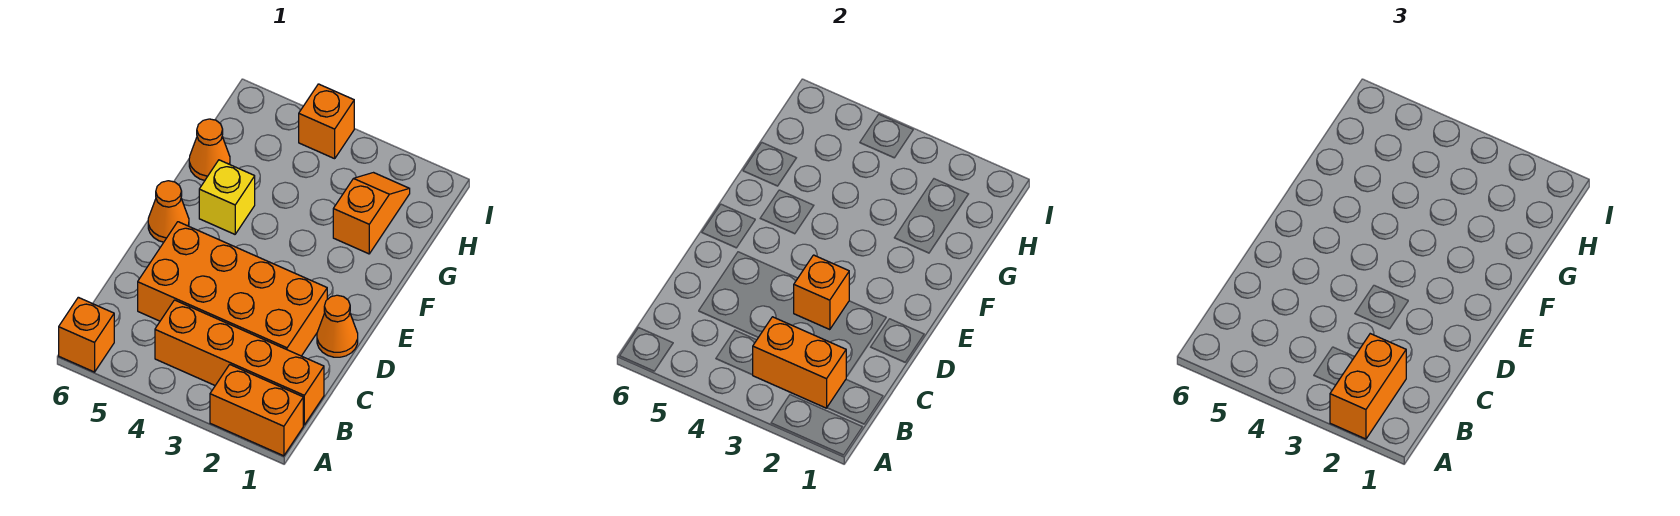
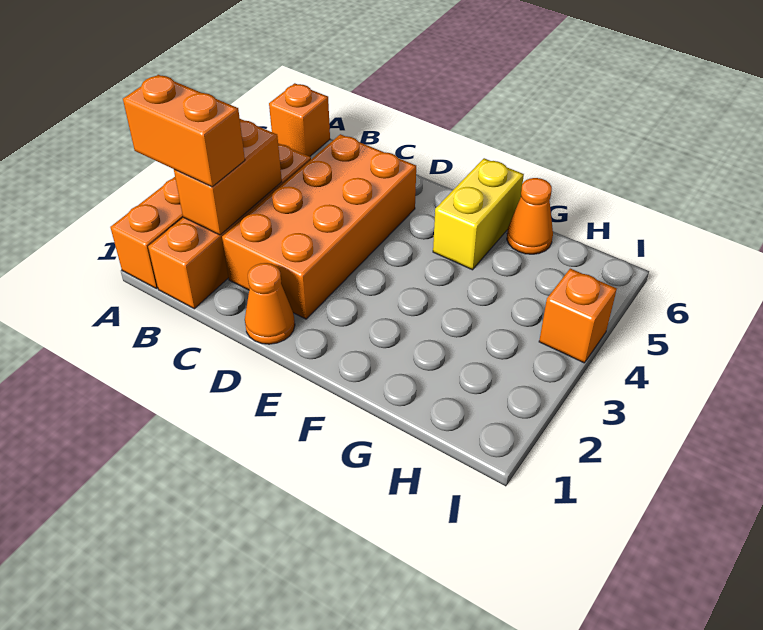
orange 1x1 brick [794,255,849,330] -> none
orange 1x1 cone [148,181,189,242] -> none
yellow 1x1 brick [199,160,255,234] -> yellow 1x2 brick [433,158,524,270]
orange 1x2 slope [333,173,410,254] -> none

